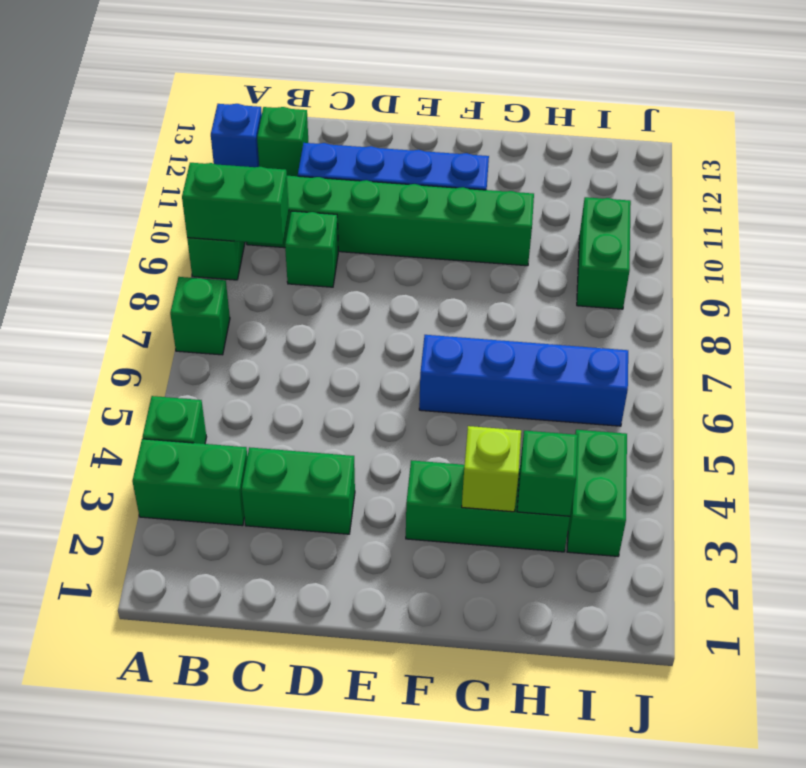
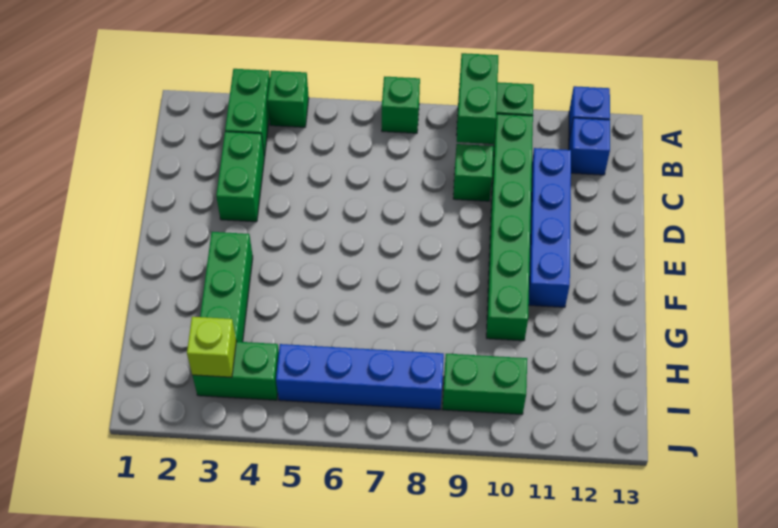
green 1x1 brick [257,107,308,176] -> blue 1x1 brick [569,118,610,175]
blue 1x4 brick [419,335,628,426] -> blue 1x4 brick turned to [276,344,444,410]
lime 1x1 brick [462,426,521,512] -> lime 1x1 brick moved to [187,317,236,377]
green 1x1 brick [517,431,578,516] -> none

